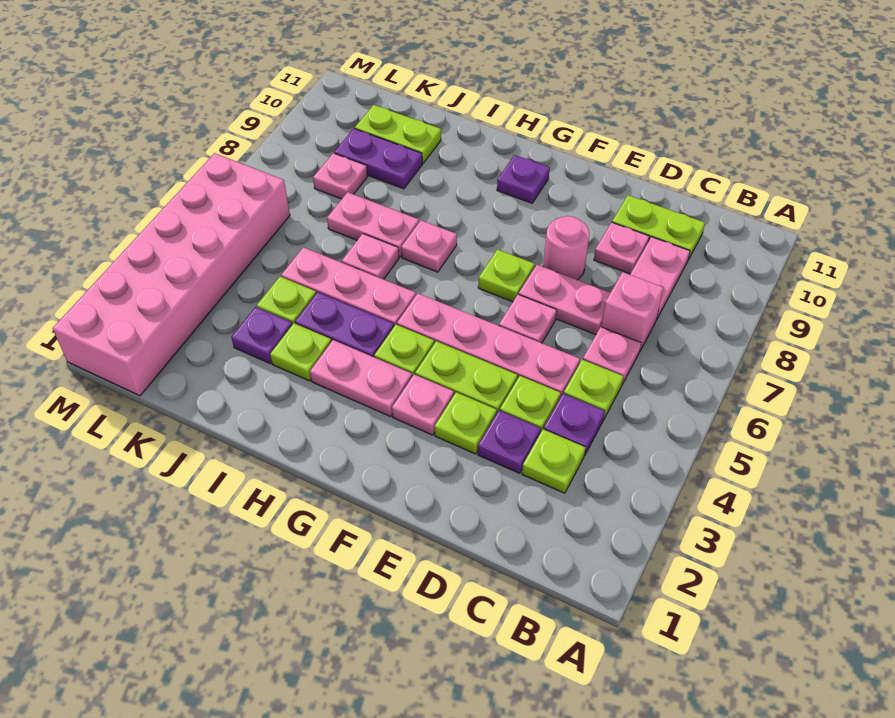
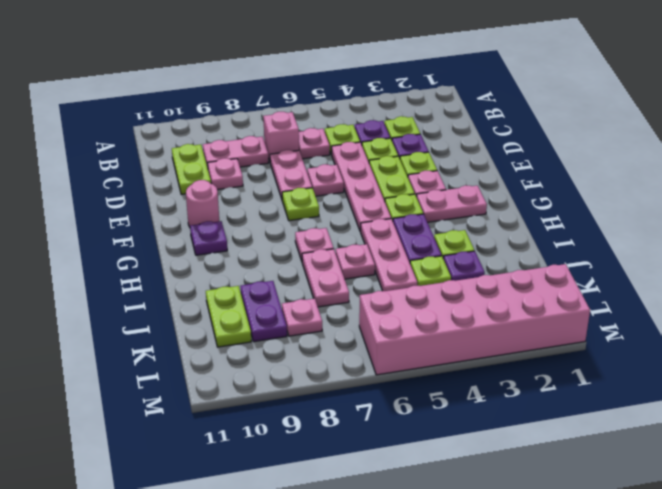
pink 1x1 round brick [544,216,589,280] -> pink 1x1 round brick moved to [186,180,219,227]
pink 1x2 plate [310,340,412,417] -> pink 1x2 plate turned to [417,185,487,222]

